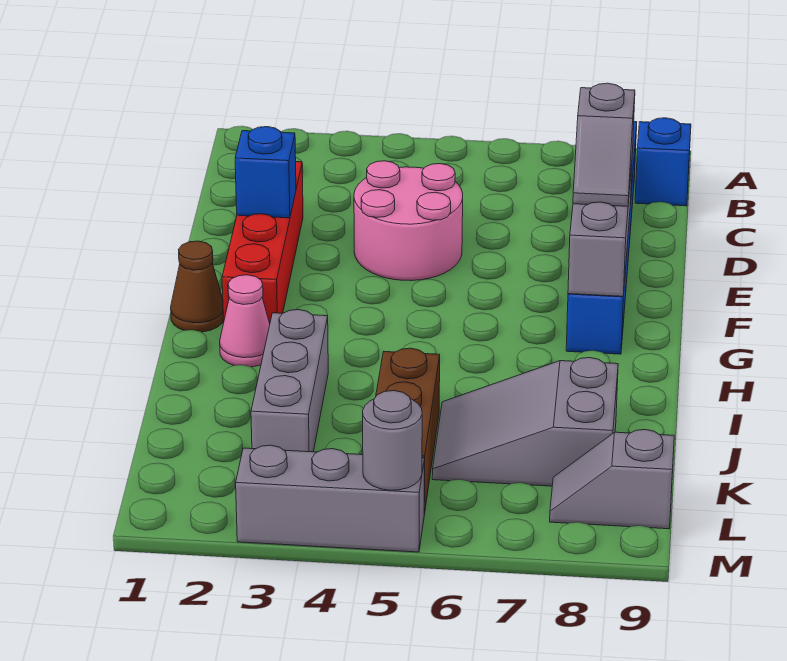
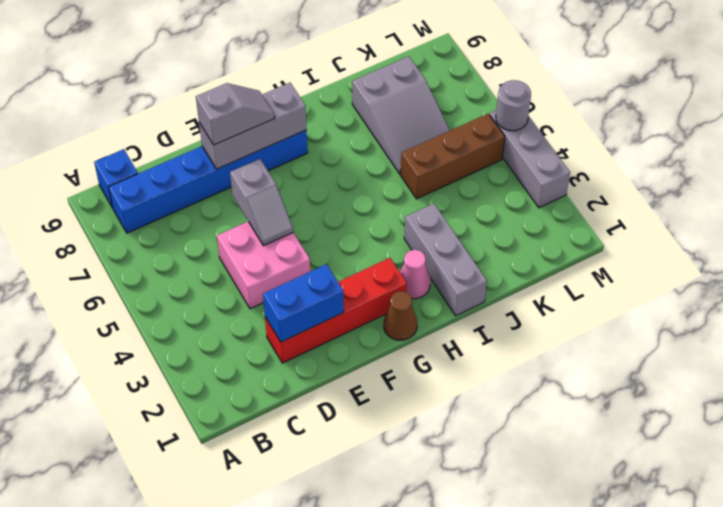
pink 2x2 round brick [354,161,463,281] -> pink 2x2 brick [217,222,310,309]
blue 1x1 brick [235,127,296,218] -> blue 1x2 brick [263,264,344,342]
grey 1x3 brick [251,310,328,452] -> grey 1x3 brick turned to [404,204,487,316]
grey 1x2 slope [550,430,674,529] -> grey 1x2 slope moved to [230,159,293,246]

